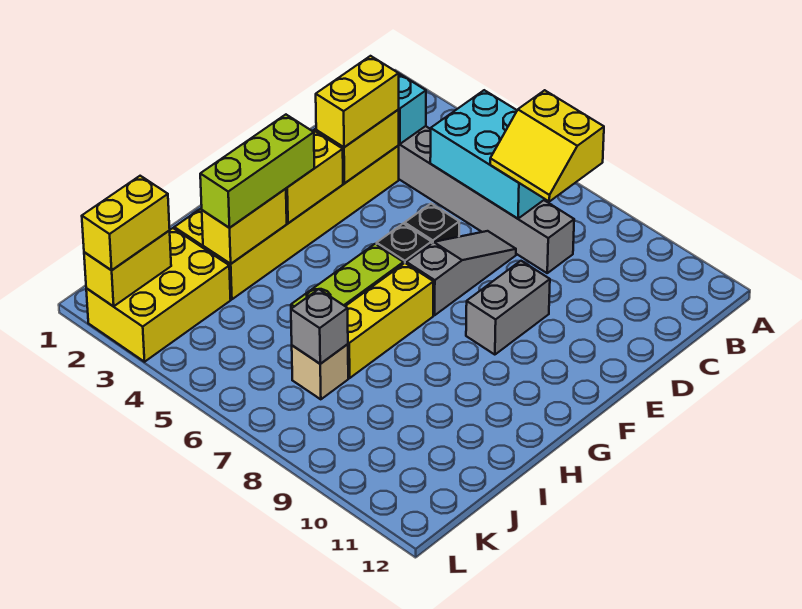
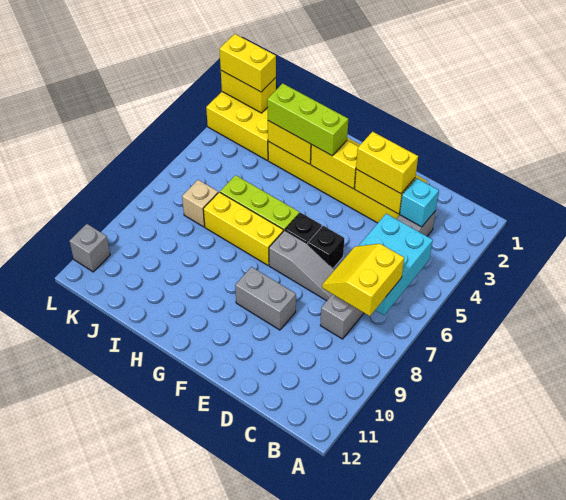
grey 1x1 brick [291,289,348,364] -> grey 1x1 brick moved to [69,224,110,272]

